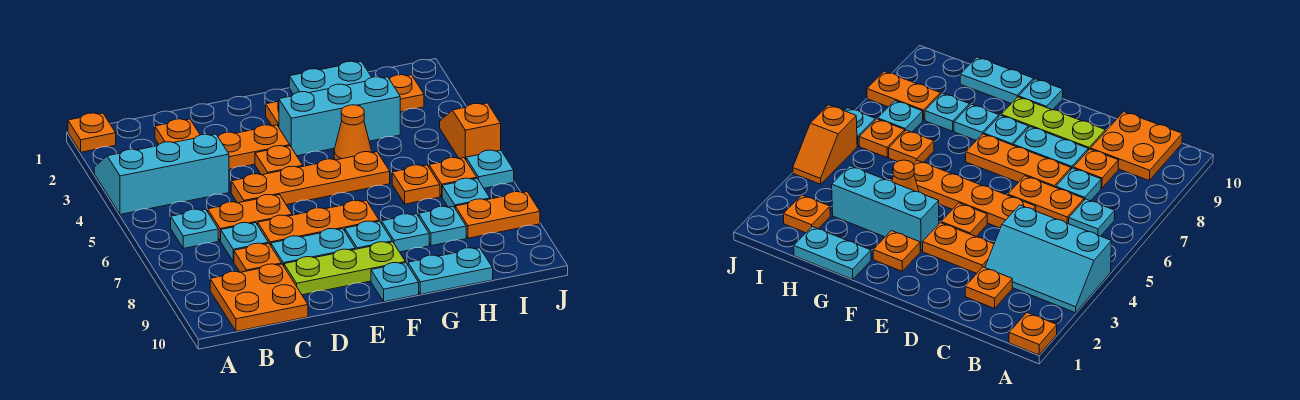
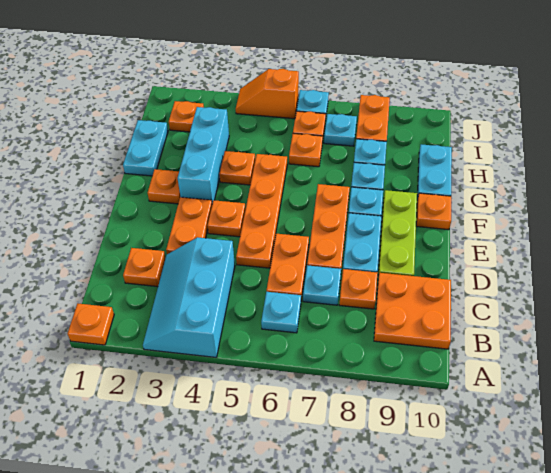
cyan 1x1 plate [371,263,419,302] -> orange 1x1 plate [416,193,451,230]
orange 1x1 cone [334,105,371,160] -> orange 1x1 plate [219,151,255,185]

